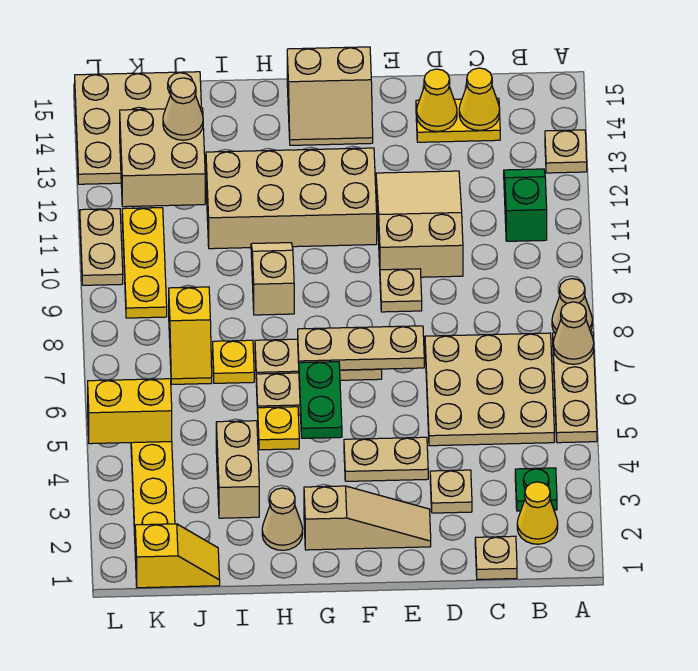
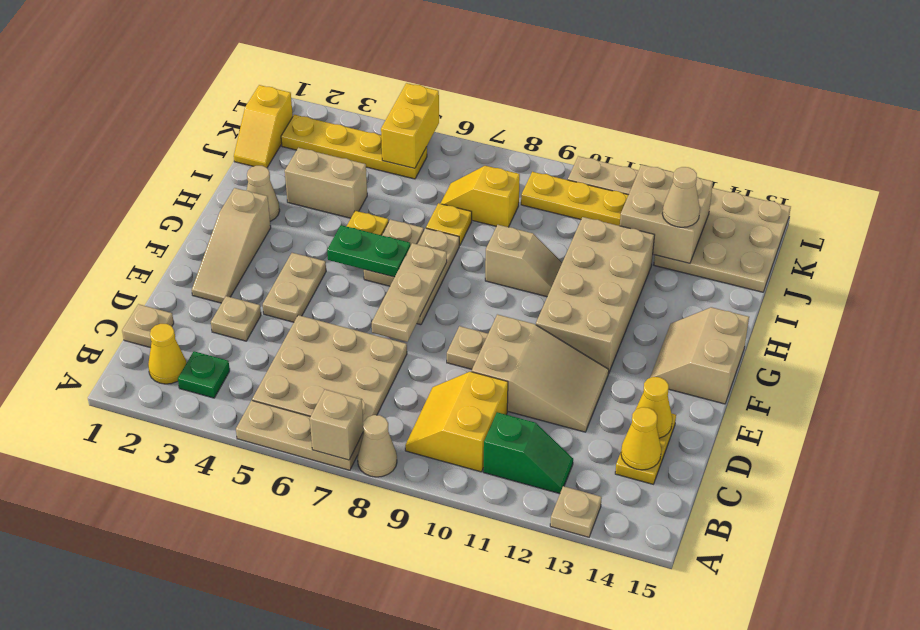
tan 1x1 cone [553,302,594,364] -> tan 1x1 brick [310,389,363,460]
none -> yellow 2x2 slope [405,372,508,472]

